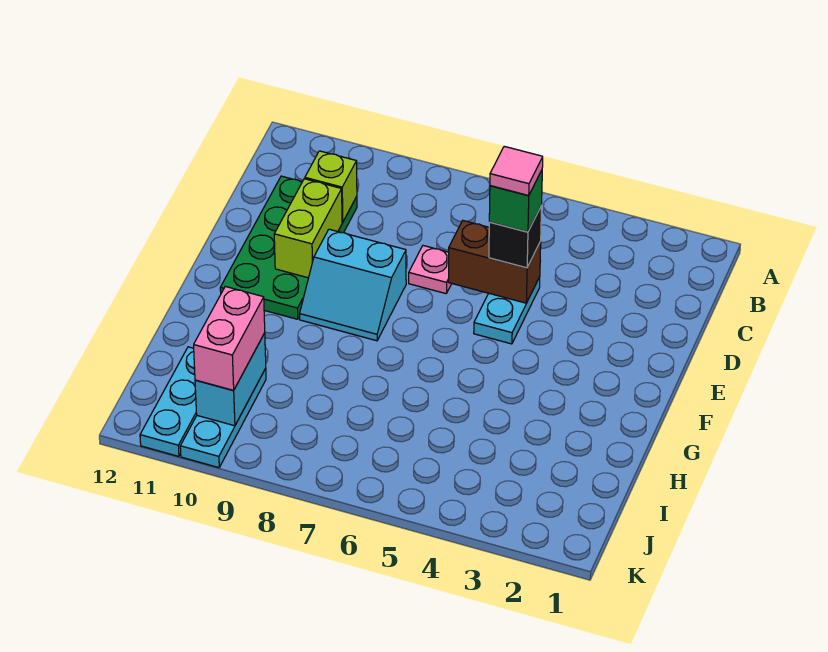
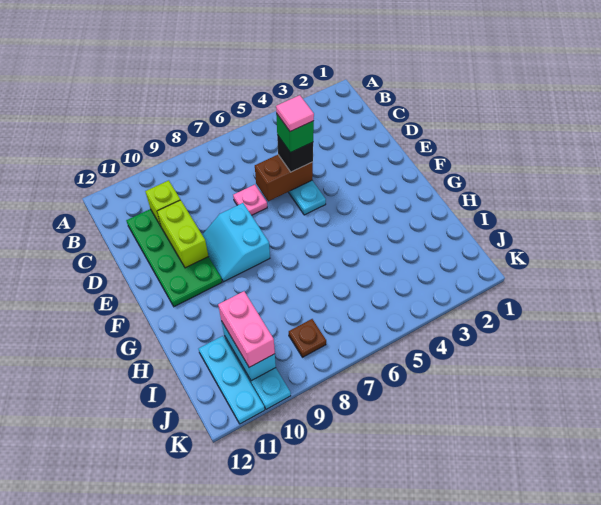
cyan 2x2 slope [300,229,406,341] -> cyan 2x2 slope turned to [202,203,270,282]
none -> brown 1x1 plate [289,319,326,357]

